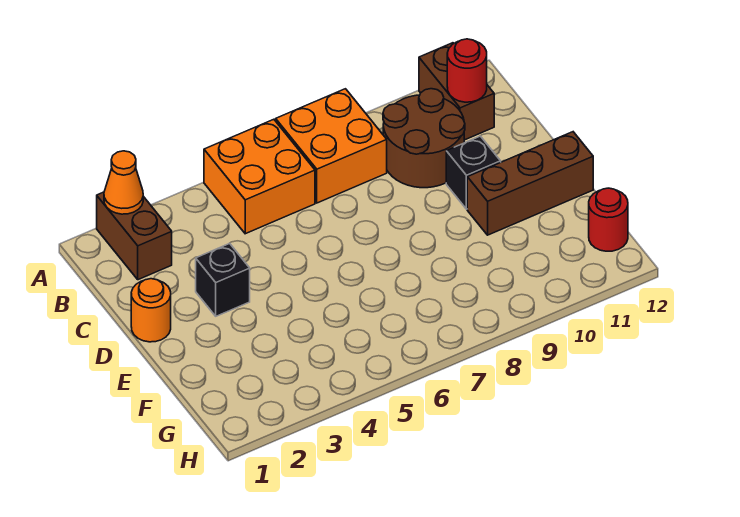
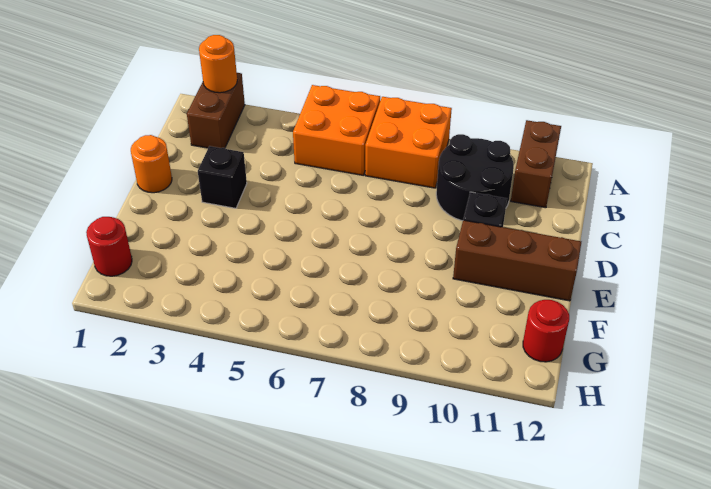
orange 1x1 cone [104,151,143,214] -> orange 1x1 round brick [199,35,237,93]
brown 2x2 round brick [383,89,465,188] -> black 2x2 round brick [436,134,514,221]
red 1x1 round brick [447,39,487,102] -> red 1x1 round brick moved to [86,217,132,276]

